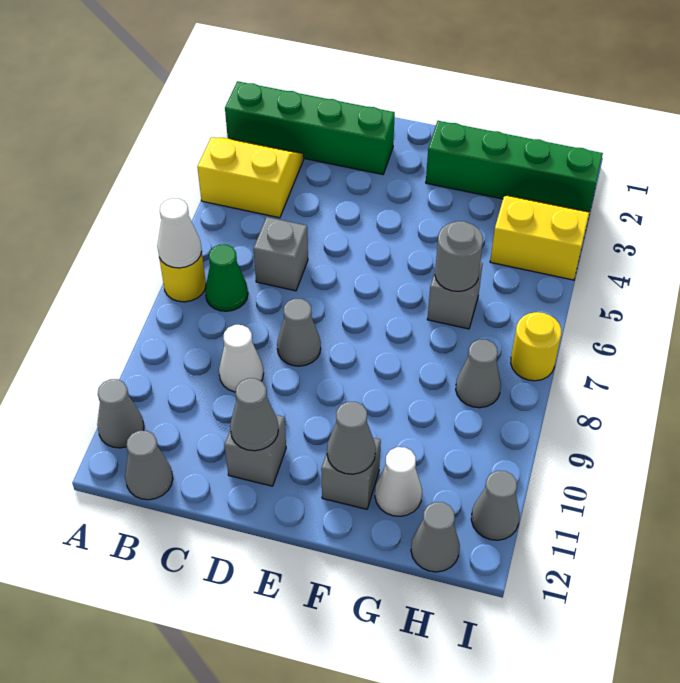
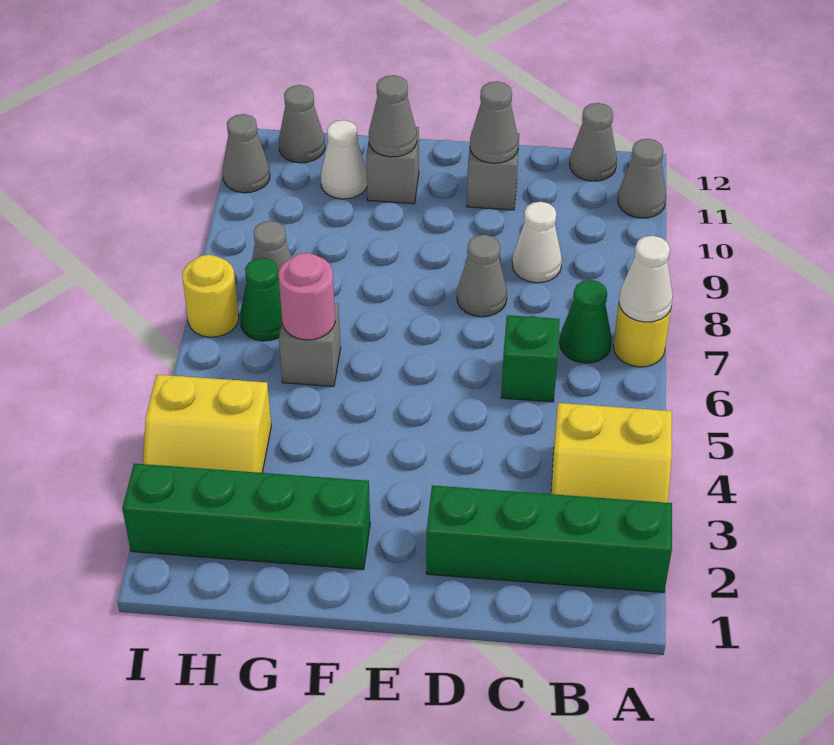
grey 1x1 brick [253,217,308,291] -> green 1x1 brick [501,315,560,402]
grey 1x1 round brick [435,221,483,291] -> pink 1x1 round brick [279,253,335,340]
none -> green 1x1 cone [240,258,282,341]

